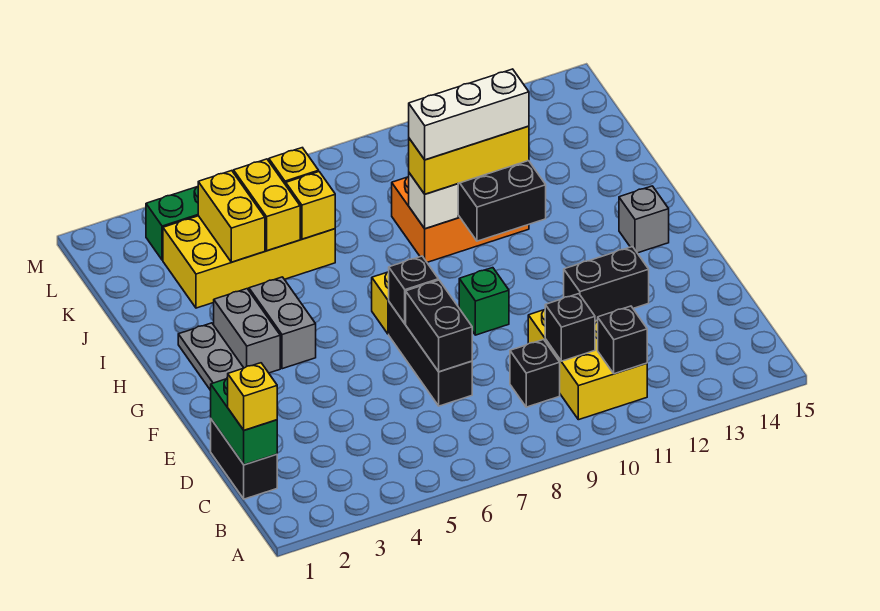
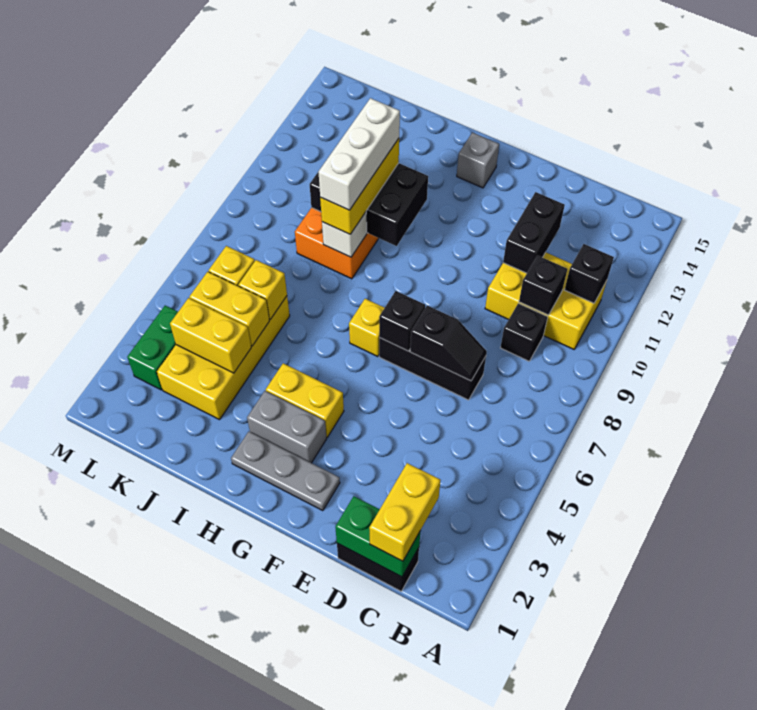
yellow 1x1 brick [228,363,277,430] -> yellow 1x2 brick [369,463,441,561]
black 1x2 brick [406,280,472,372] -> black 1x2 slope [410,306,487,381]
green 1x1 brick [459,268,509,335] -> none
grey 1x2 brick [249,277,316,369] -> yellow 1x2 brick [266,363,344,437]

